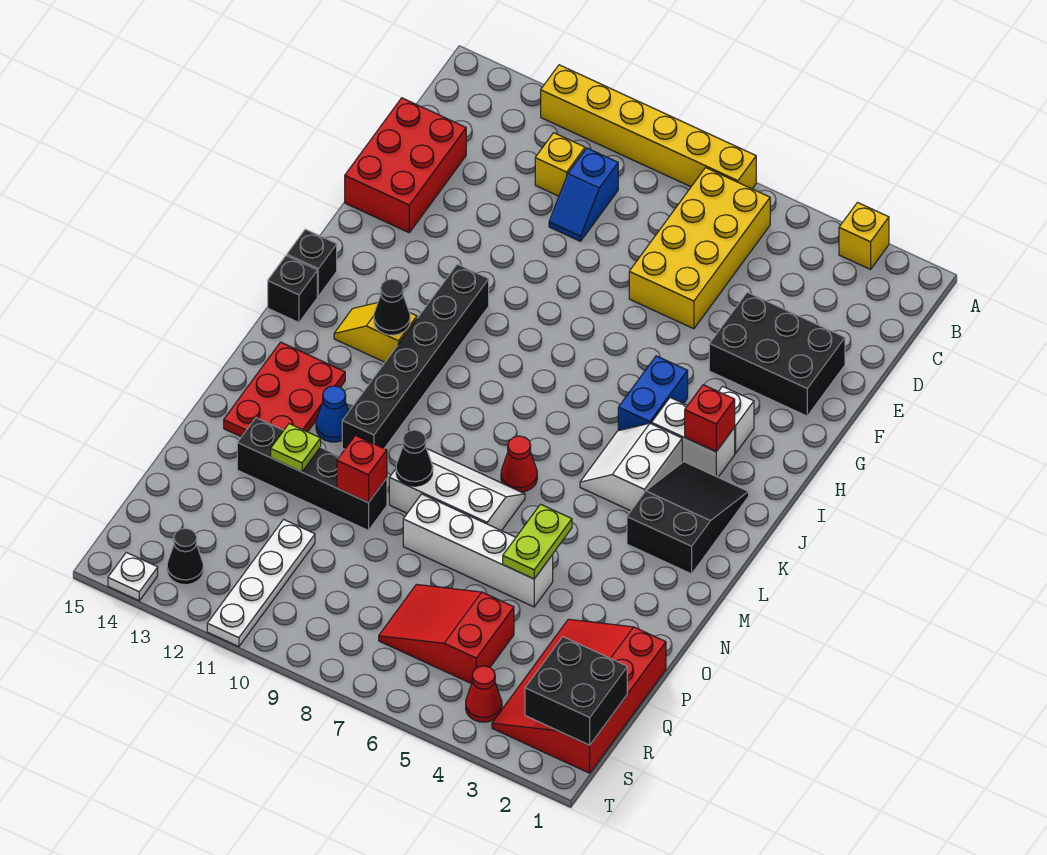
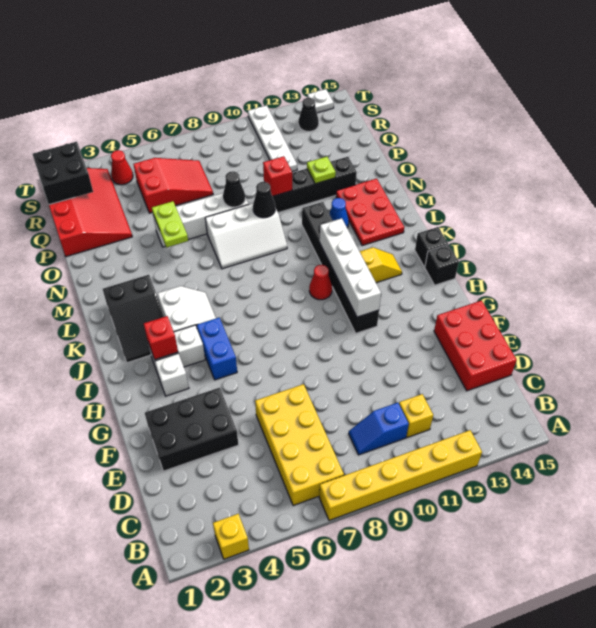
blue 1x2 slope [549,148,618,241] -> blue 1x2 slope turned to [349,403,409,455]
none -> white 1x4 brick [320,218,381,317]
black 1x1 cone [374,279,410,335] -> black 1x1 cone moved to [223,171,245,207]
red 1x1 cone [501,436,537,492] -> red 1x1 cone moved to [309,265,332,300]

